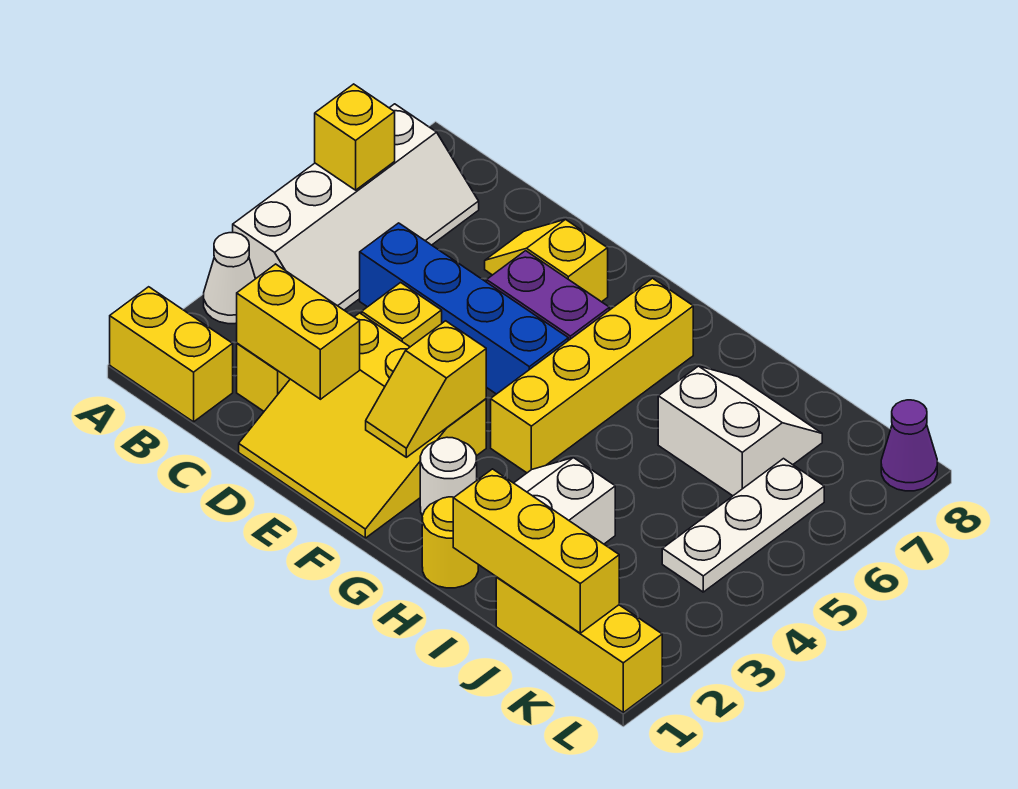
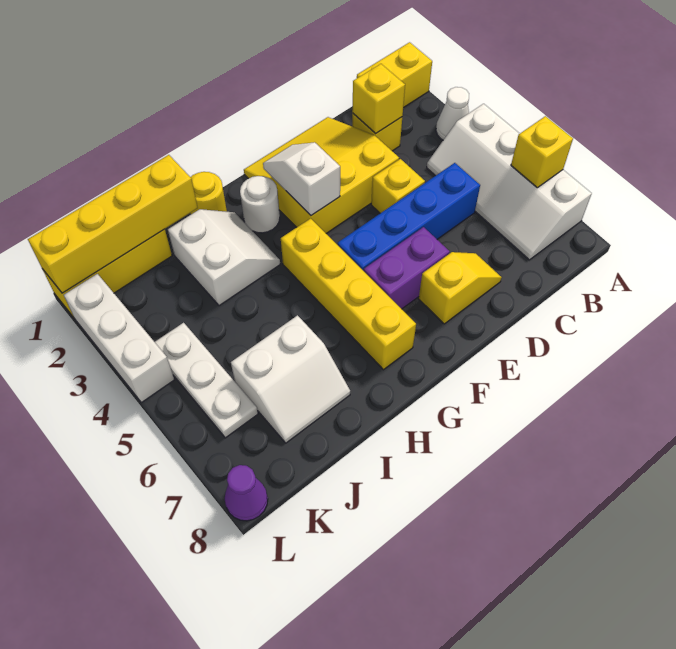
yellow 1x2 brick [237,264,360,399] -> yellow 1x1 brick [352,64,405,134]
yellow 1x2 slope [366,321,486,457] -> white 1x2 slope [263,142,340,215]
yellow 1x3 brick [453,469,619,633] -> yellow 1x4 brick [28,155,198,293]
none -> white 1x3 brick [64,274,174,403]

